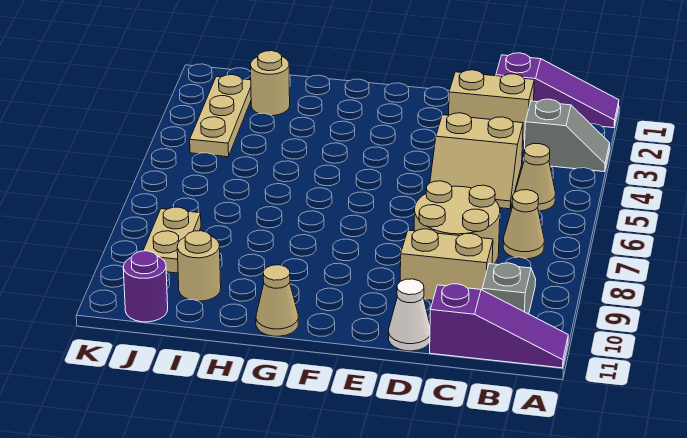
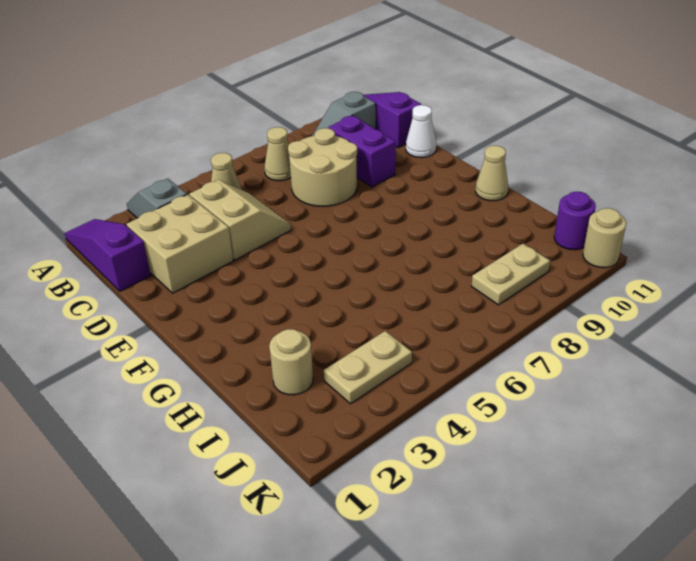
tan 1x2 brick [449,70,534,141] -> tan 2x2 brick [126,194,233,293]
tan 1x2 brick [400,229,493,300] -> purple 1x2 brick [329,115,396,187]
tan 1x1 round brick [177,231,221,301] -> tan 1x1 round brick moved to [583,208,626,268]
tan 1x3 plate [190,75,251,157] -> tan 1x2 plate [324,331,412,404]

